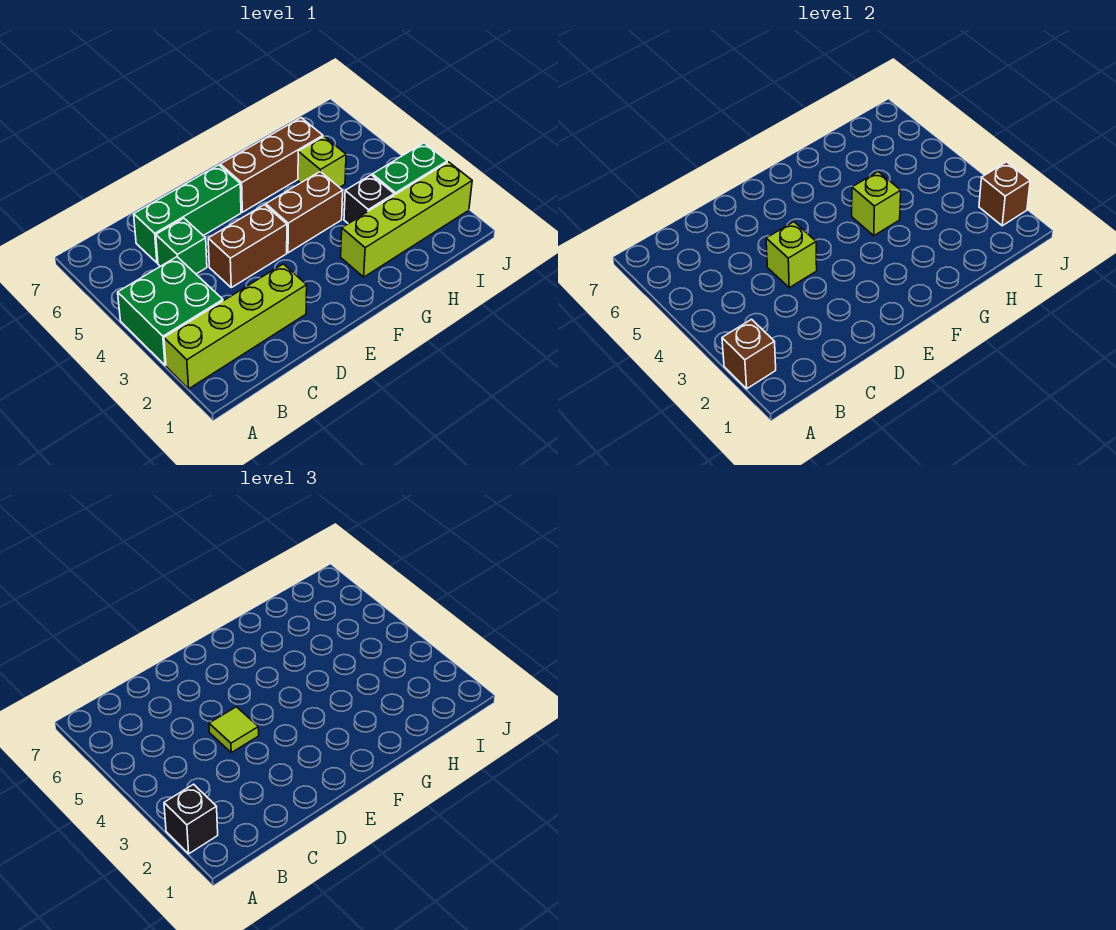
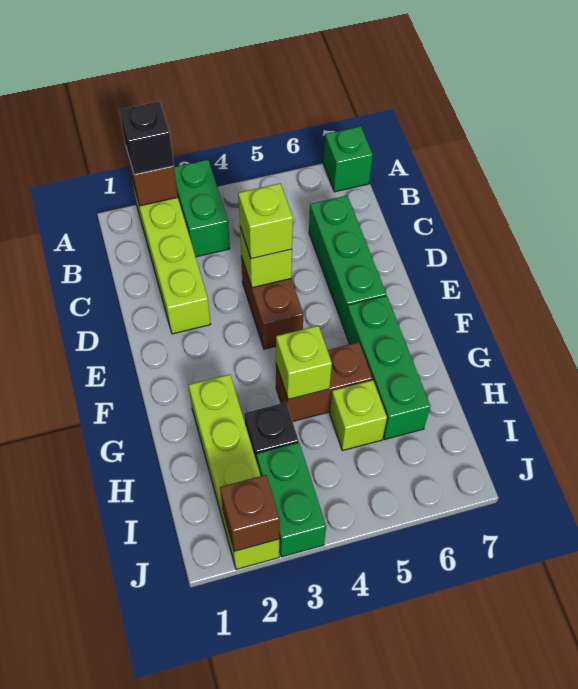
green 2x2 brick [118,257,223,365] -> green 1x2 brick [174,160,230,257]
green 1x1 brick [156,218,207,274] -> green 1x1 brick moved to [323,126,373,192]
lime 1x1 tile [209,707,259,753] -> lime 1x1 brick [238,183,293,259]
brown 1x2 brick [266,172,343,253] -> brown 1x2 brick turned to [276,342,372,421]
brown 1x3 brick [220,118,323,212] -> green 1x3 brick [345,296,430,439]

